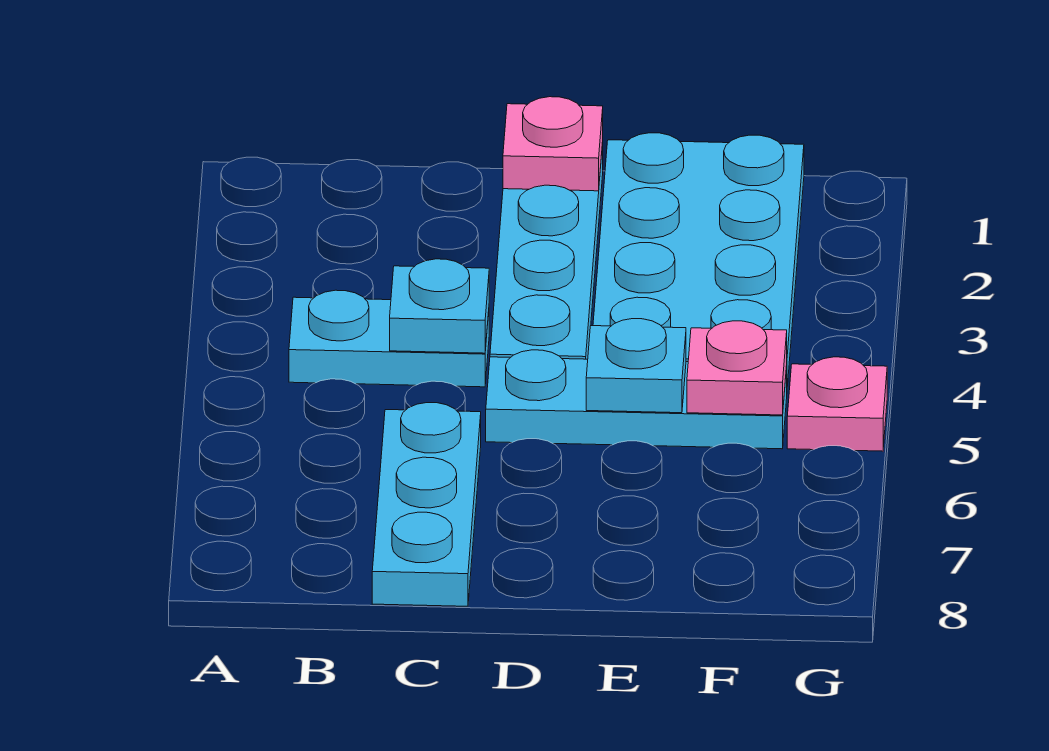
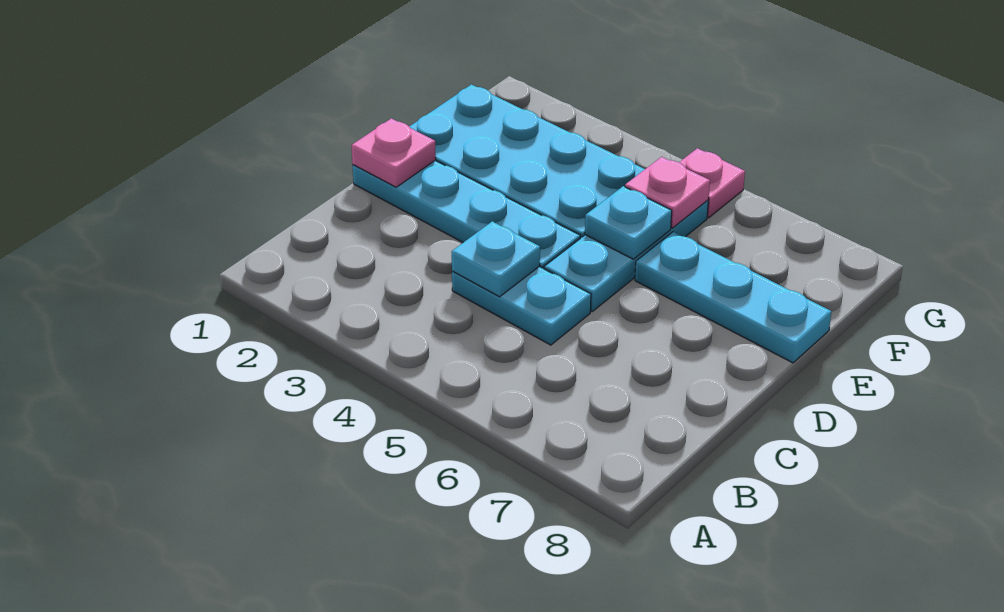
cyan 1x2 plate [289,290,489,387] -> cyan 1x2 plate turned to [452,267,591,345]
cyan 1x3 plate [372,403,481,606] -> cyan 1x3 plate moved to [635,232,831,363]

